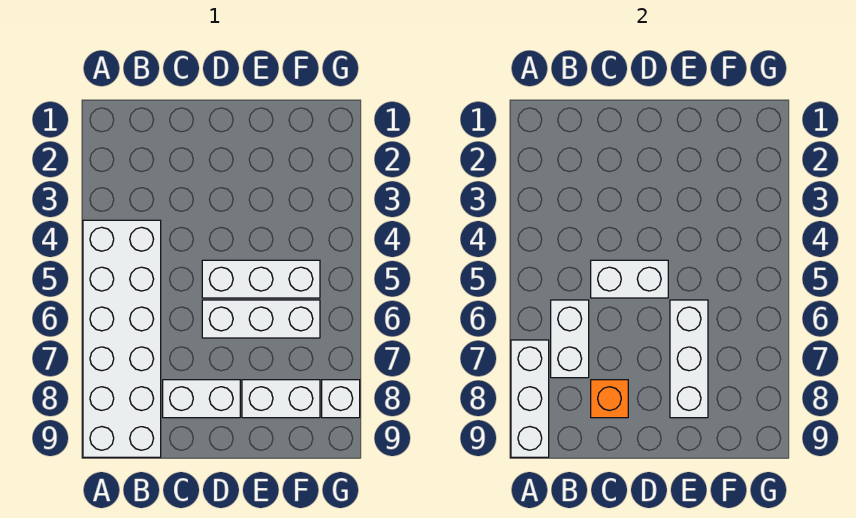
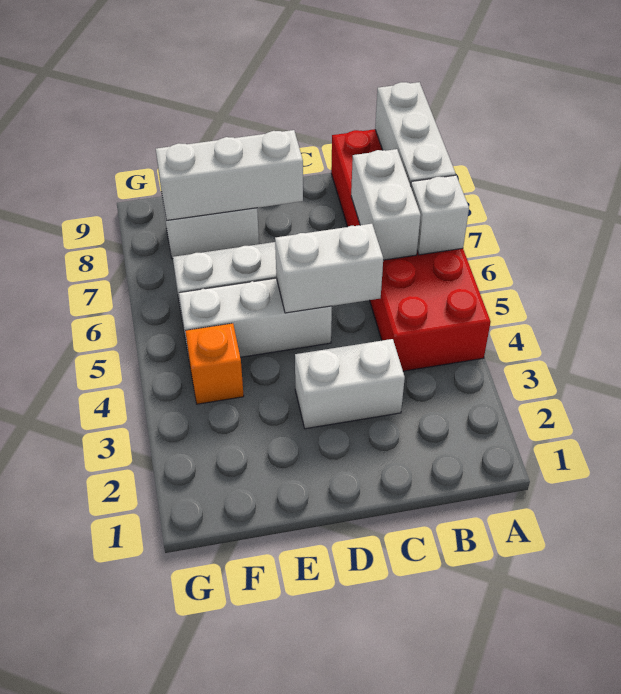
white 2x6 brick [83,220,161,457] -> red 2x6 brick [331,129,491,371]
white 1x2 brick [163,380,240,418] -> white 1x2 brick moved to [295,339,405,429]
orange 1x1 brick [591,380,628,418] -> orange 1x1 brick moved to [185,323,244,404]
white 1x3 brick [670,300,708,418] -> white 1x3 brick turned to [156,130,303,221]
white 1x1 brick [322,380,360,418] -> white 1x1 brick moved to [411,175,469,255]

